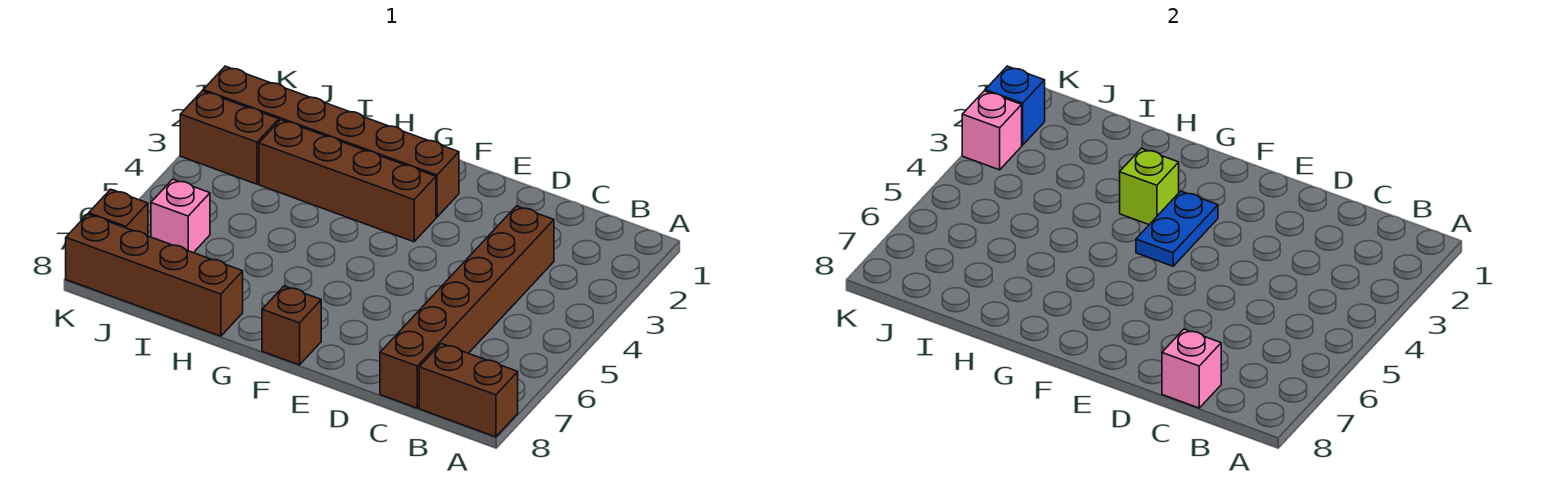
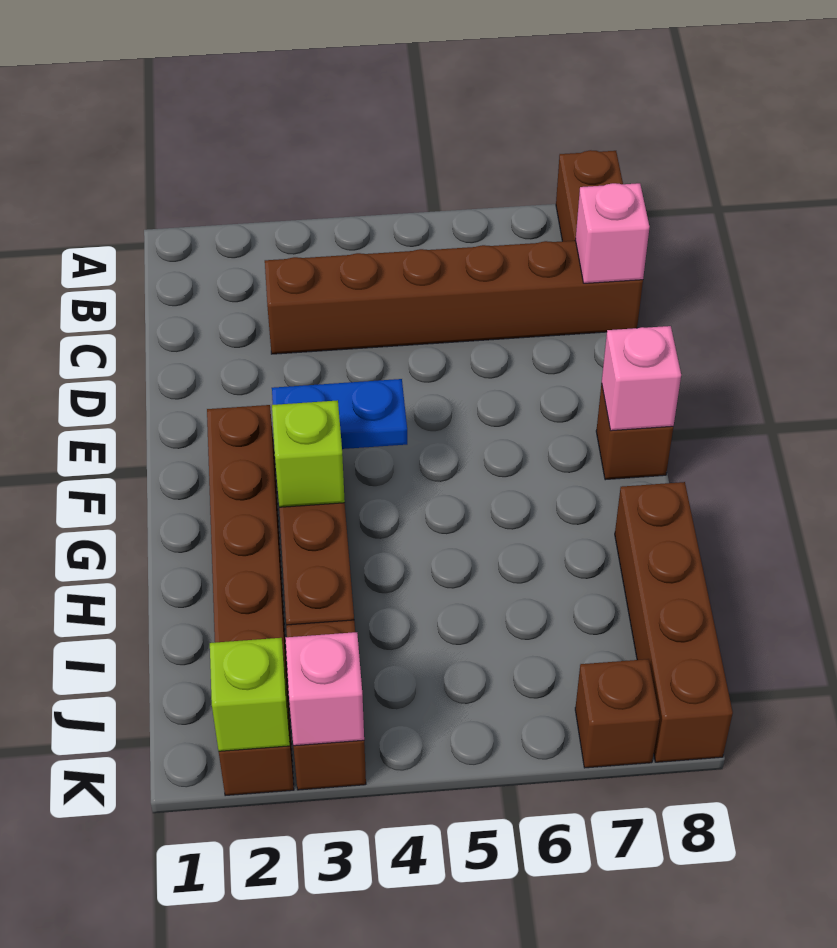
pink 1x1 brick [151,179,210,253] -> pink 1x1 brick moved to [602,326,681,431]
blue 1x1 brick [985,66,1045,145] -> lime 1x1 brick [210,638,290,751]

